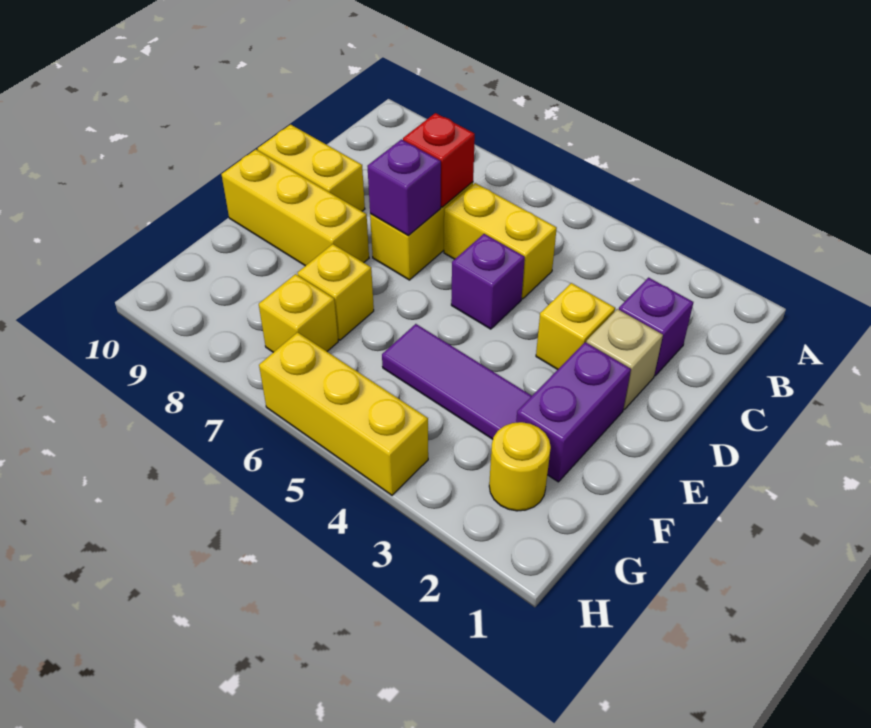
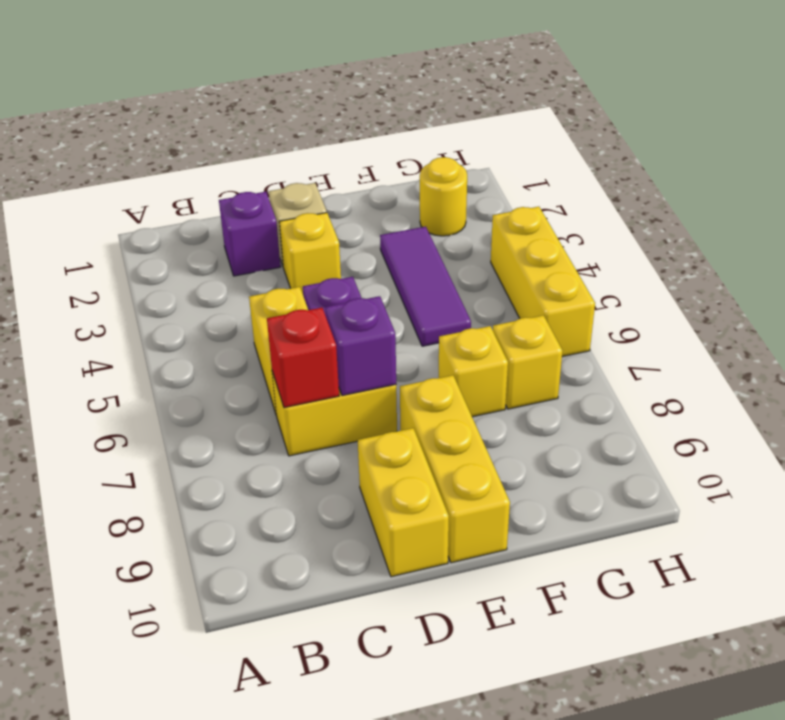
purple 1x2 brick [516,342,631,482] -> none

